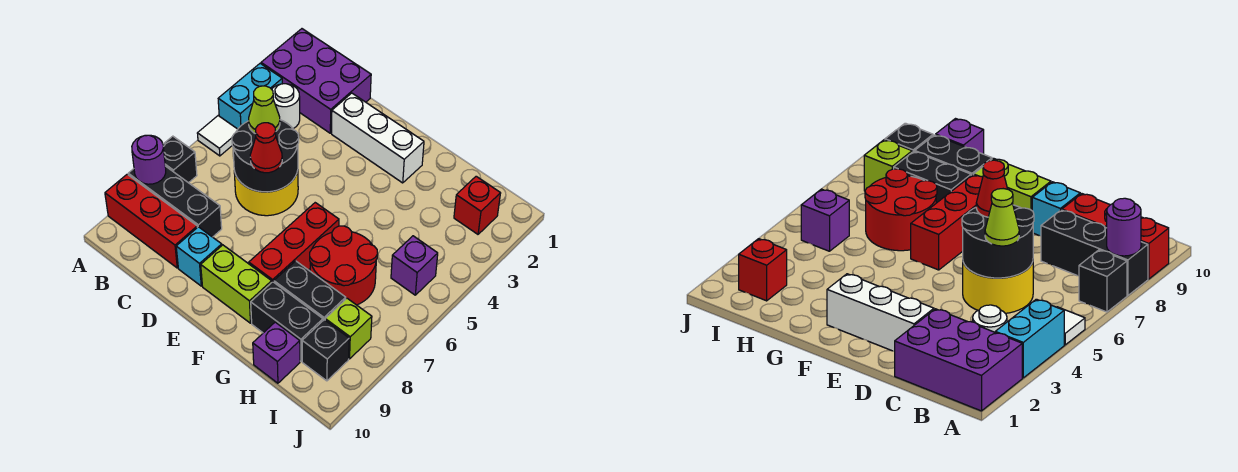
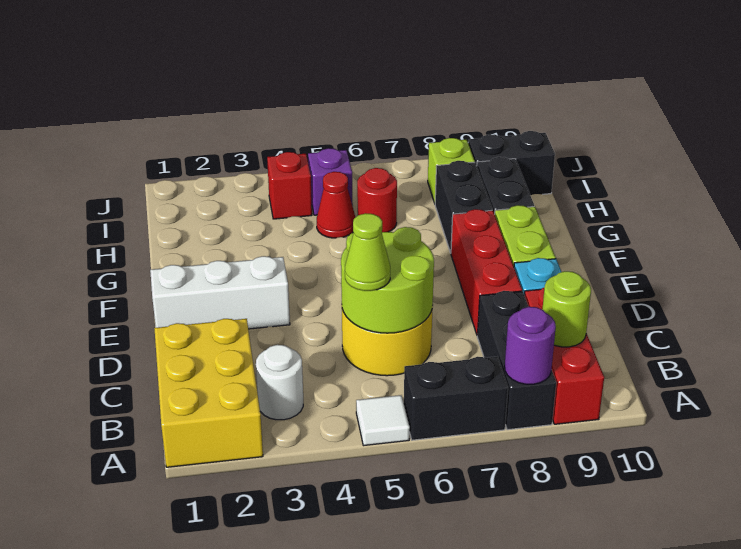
purple 2x3 brick [261,29,371,133] -> yellow 2x3 brick [154,319,263,467]
cyan 1x2 brick [218,63,282,129] -> none
black 1x1 brick [163,136,197,183] -> black 1x2 brick [404,357,508,440]
none -> lime 1x1 round brick [542,271,591,347]
black 2x2 round brick [232,120,299,192] -> lime 2x2 round brick [341,227,434,333]
white 1x3 brick [332,93,424,183] -> white 1x3 brick turned to [150,256,290,329]
red 1x1 cone [250,123,282,173] -> red 1x1 cone moved to [317,172,355,238]
red 1x3 brick [249,203,339,282] -> red 1x3 brick turned to [451,209,522,334]
red 2x2 round brick [310,226,378,305] -> red 1x1 round brick [357,168,397,232]
purple 1x1 brick [253,322,300,383] -> none
red 1x1 brick [454,176,501,234] -> red 1x1 brick moved to [267,152,312,219]
black 1x1 brick [302,320,349,381] -> black 1x2 brick [468,131,555,195]

